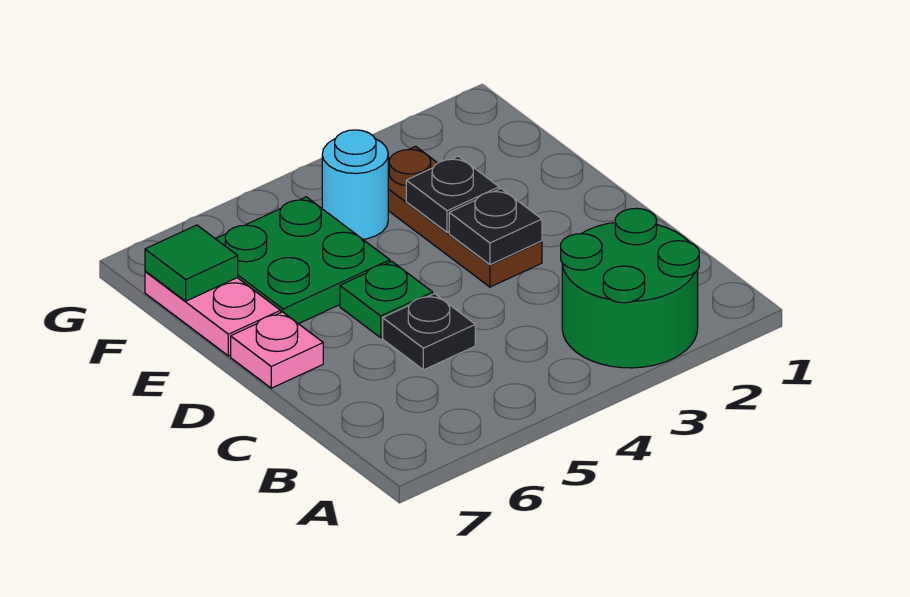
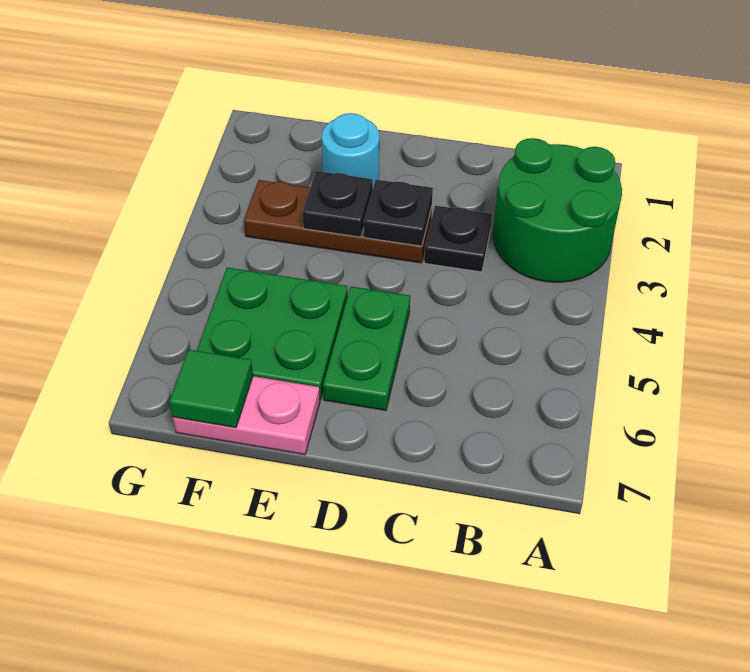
black 1x1 plate [383,294,475,370] -> black 1x1 plate moved to [424,205,492,272]
green 1x1 plate [340,261,433,337] -> green 1x2 plate [323,287,410,410]
pink 1x1 plate [231,312,323,388] -> none
cyan 1x1 round brick [322,130,388,239] -> cyan 1x1 round brick moved to [322,113,379,187]

